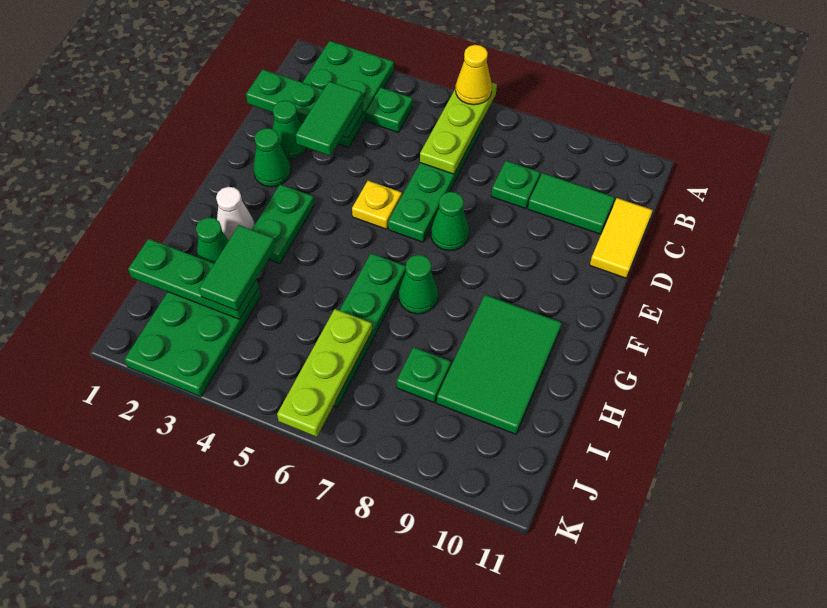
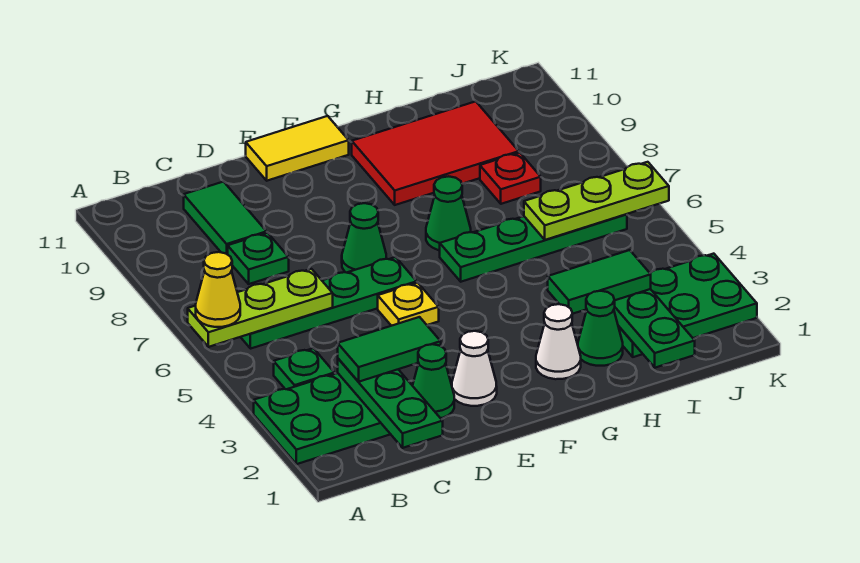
yellow 1x2 tile [590,198,653,278] -> yellow 1x2 tile moved to [246,116,349,181]
green 1x1 cone [254,128,291,187] -> white 1x1 cone [452,331,497,406]
green 1x2 plate [252,184,315,264] -> none
green 2x3 tile [437,295,562,434] -> red 2x3 tile [352,101,519,205]
green 1x1 plate [397,347,451,403] -> red 1x1 plate [480,153,541,204]

